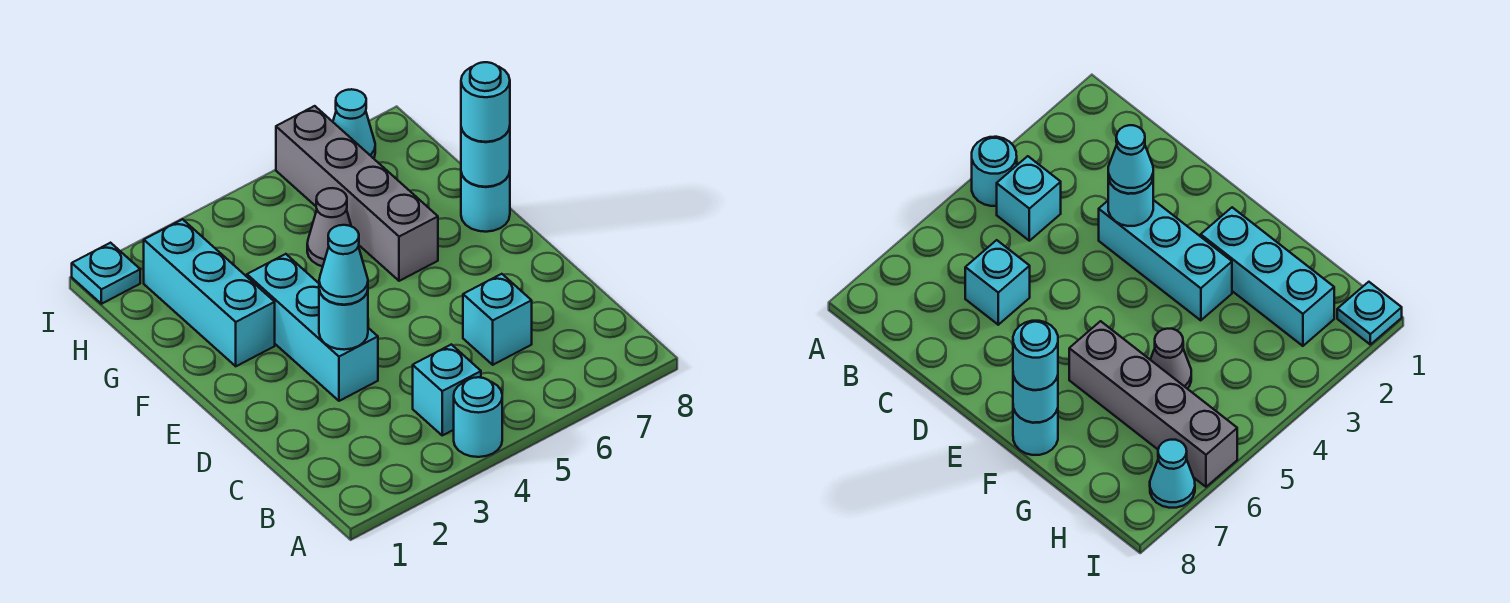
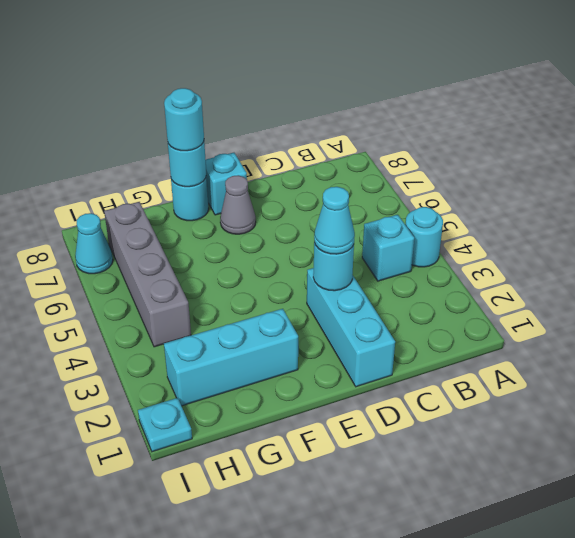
cyan 1x1 brick [463,274,532,365] -> cyan 1x1 brick moved to [206,153,247,215]
cyan 1x3 brick [247,254,378,401] -> cyan 1x3 brick turned to [307,268,395,387]
grey 1x4 brick [276,106,438,281] -> grey 1x4 brick turned to [104,202,191,347]
grey 1x1 cone [307,188,351,266] -> grey 1x1 cone moved to [220,175,256,234]

